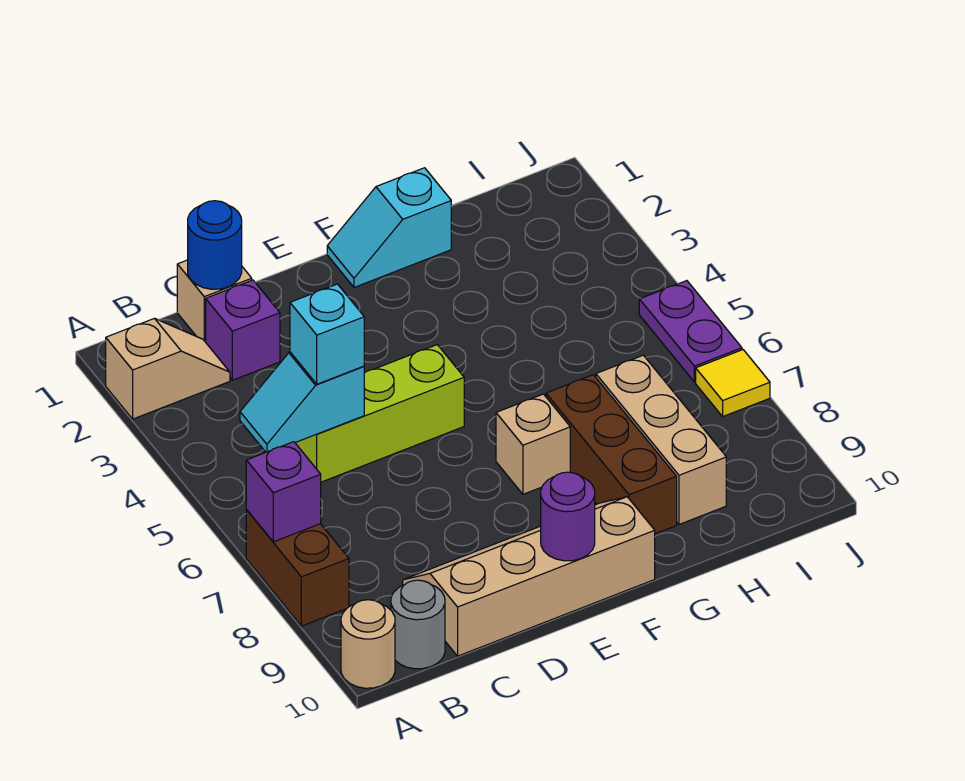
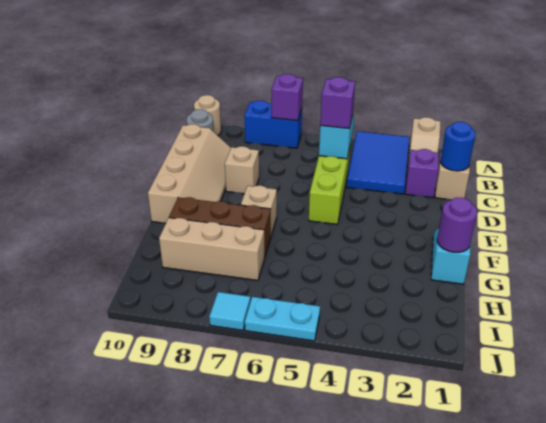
none -> blue 2x3 tile [347,131,410,194]
brown 1x2 brick [246,510,349,626] -> blue 1x2 brick [244,100,302,148]
cyan 1x1 brick [290,284,364,384] -> purple 1x1 brick [320,77,355,129]
none -> tan 1x1 brick [225,146,259,194]
purple 1x1 round brick [541,472,595,561] -> purple 1x1 round brick moved to [437,198,477,252]
purple 1x2 plate [639,281,742,382] -> cyan 1x2 plate [245,297,320,341]
yellow 1x1 tile [696,350,770,416] -> cyan 1x1 tile [209,292,251,330]

